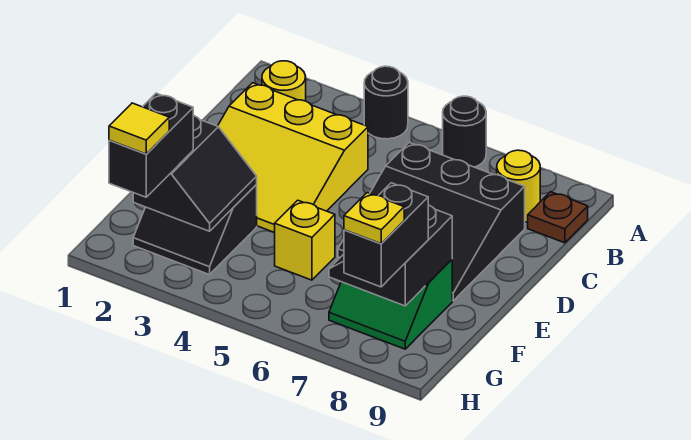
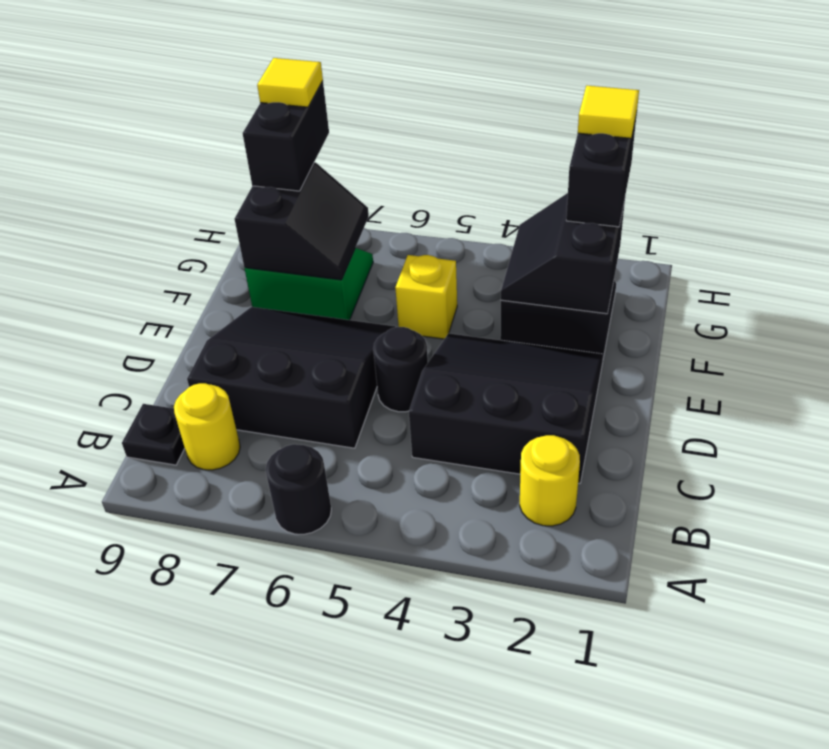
black 1x1 round brick [364,66,408,139] -> black 1x1 round brick moved to [373,327,428,412]
brown 1x1 plate [528,192,588,243] -> black 1x1 plate [122,404,185,465]
yellow 3x3 slope [218,83,368,233] -> black 3x3 slope [409,333,603,484]
yellow 1x1 plate [344,193,404,244] -> yellow 1x1 tile [257,58,323,107]

